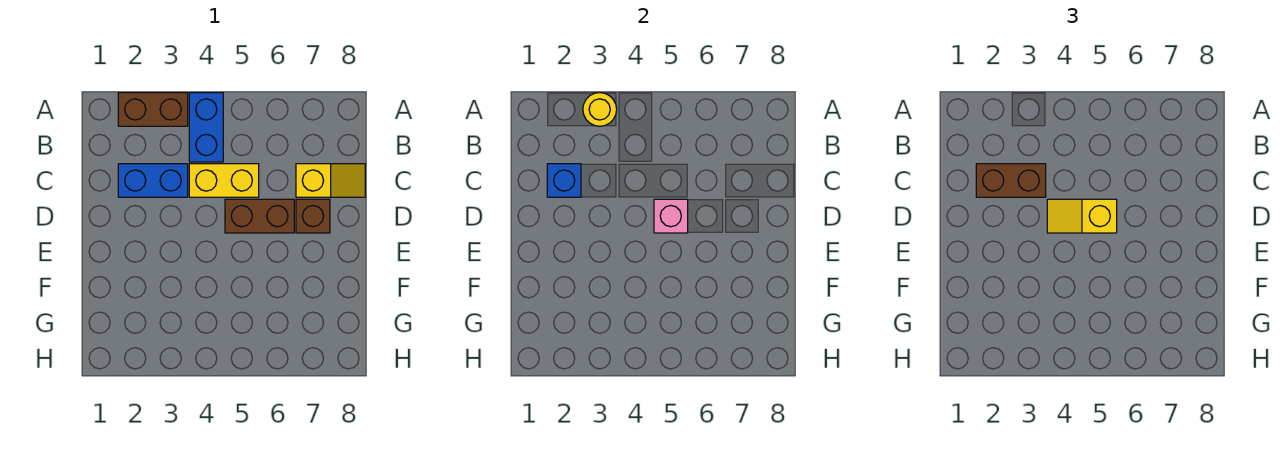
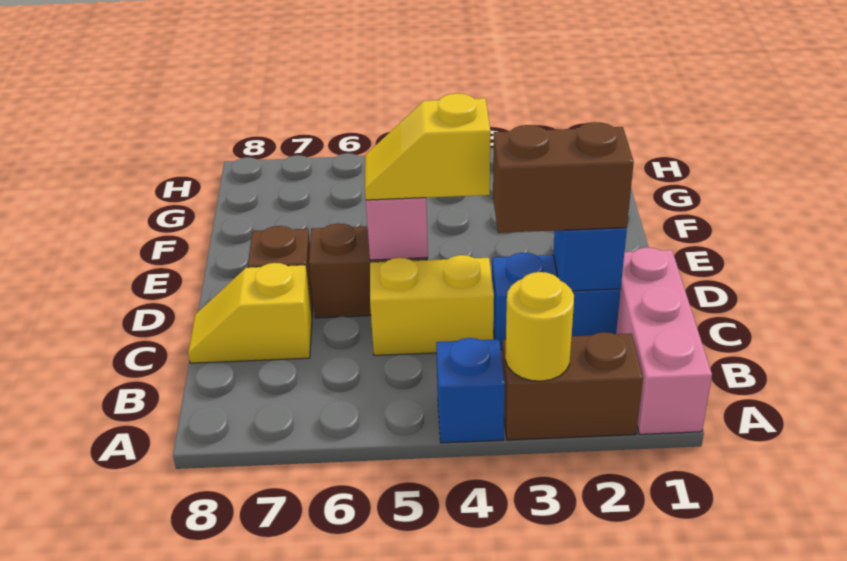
none -> pink 1x3 brick [616,247,712,434]
blue 1x2 brick [189,93,223,162] -> blue 1x1 brick [436,338,505,443]
yellow 1x2 slope [1047,199,1117,233] -> yellow 1x2 slope turned to [365,93,490,200]

